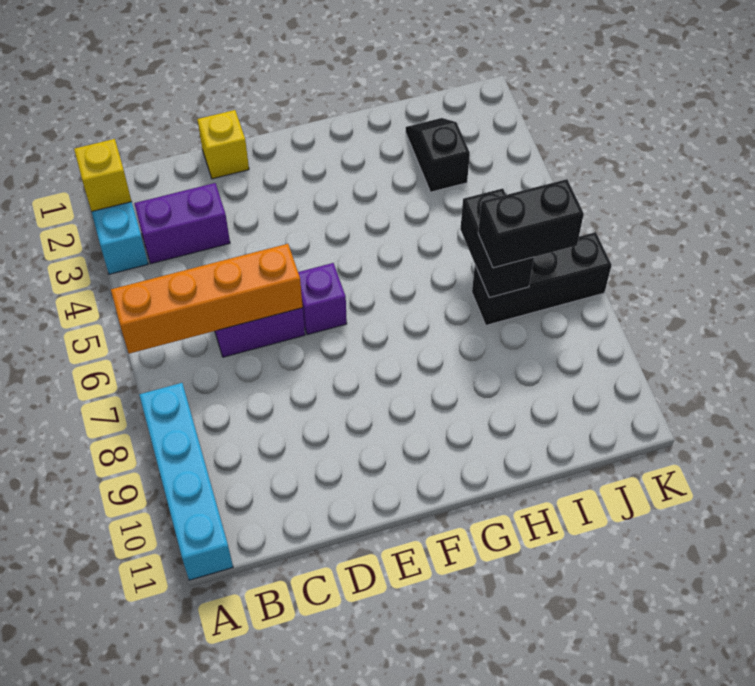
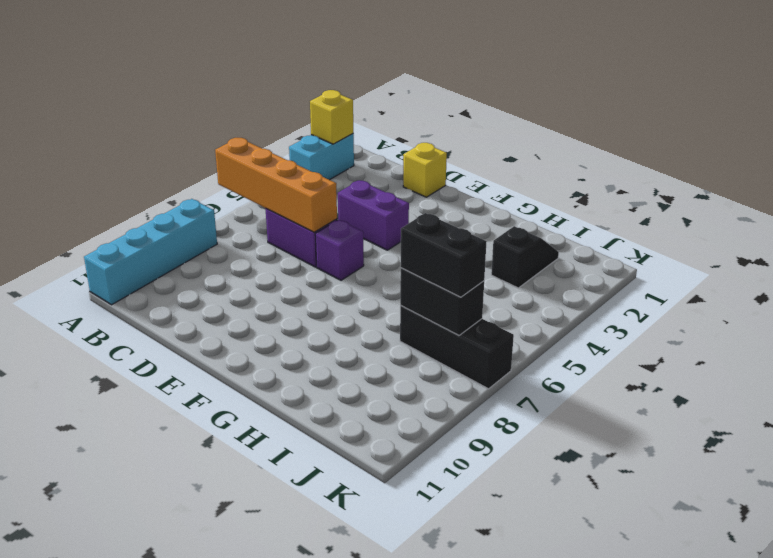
purple 1x2 brick [134,183,230,264] -> purple 1x2 brick moved to [338,180,409,250]
black 1x2 brick [460,188,534,298] -> black 1x2 brick turned to [400,268,484,336]

